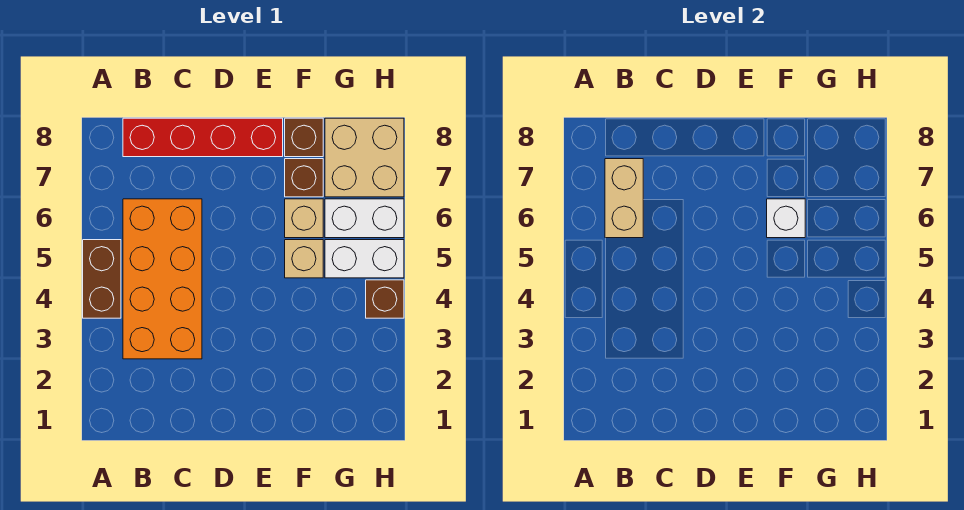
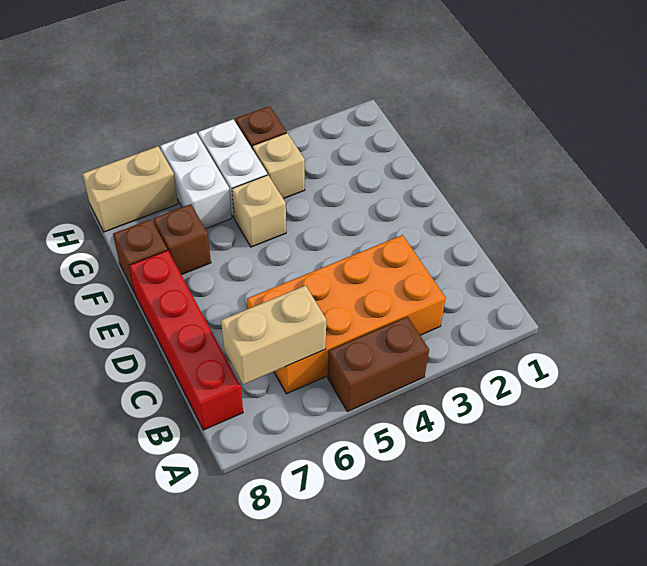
tan 1x1 brick [285,199,323,238] -> tan 1x1 brick moved to [252,133,305,199]
white 1x1 brick [767,199,805,238] -> none
tan 2x2 brick [325,118,404,197] -> tan 1x2 brick [83,146,178,232]

